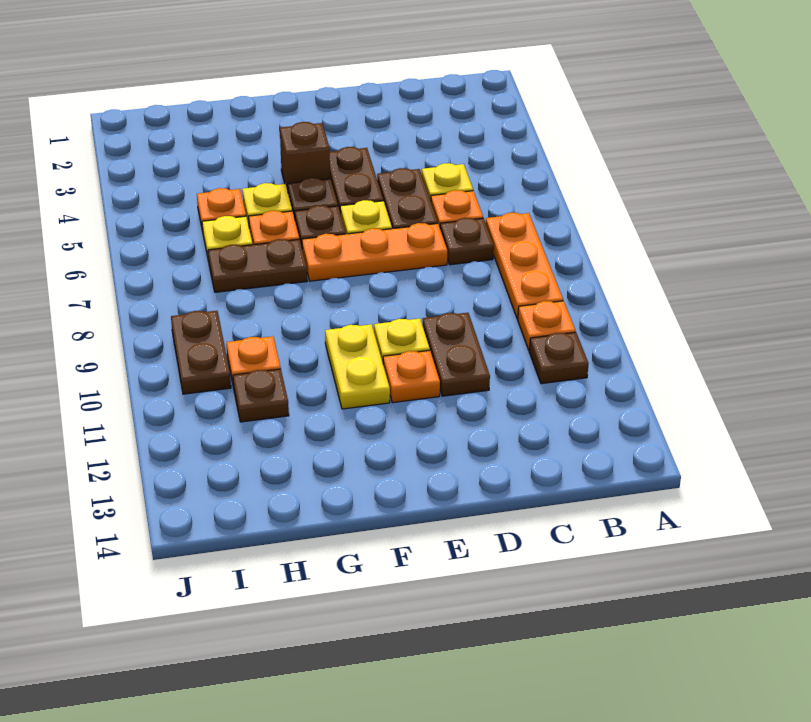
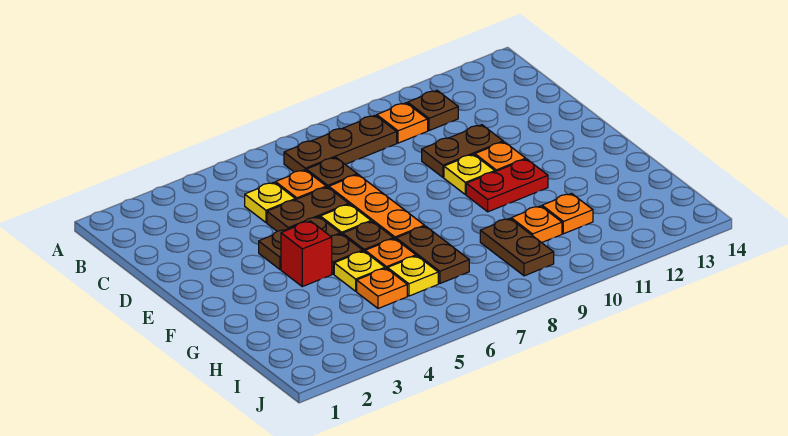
orange 1x3 plate [486,213,563,319] -> brown 1x3 plate [284,115,397,172]
brown 1x1 brick [280,122,330,191] -> red 1x1 brick [281,221,332,287]
yellow 1x2 plate [325,324,390,409] -> red 1x2 plate [466,159,548,212]
brown 1x1 plate [233,369,289,422] -> orange 1x1 plate [542,194,593,234]
brown 1x2 plate [171,311,231,394] -> brown 1x2 plate turned to [480,218,554,276]

